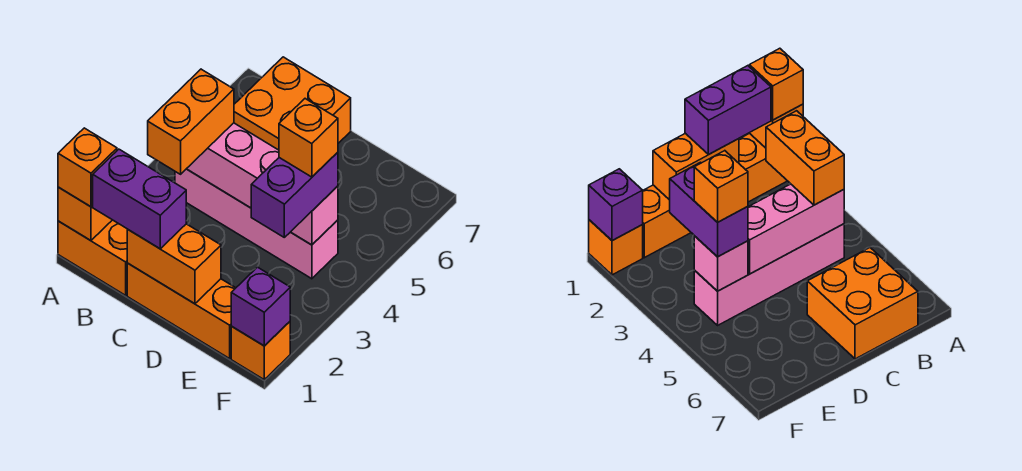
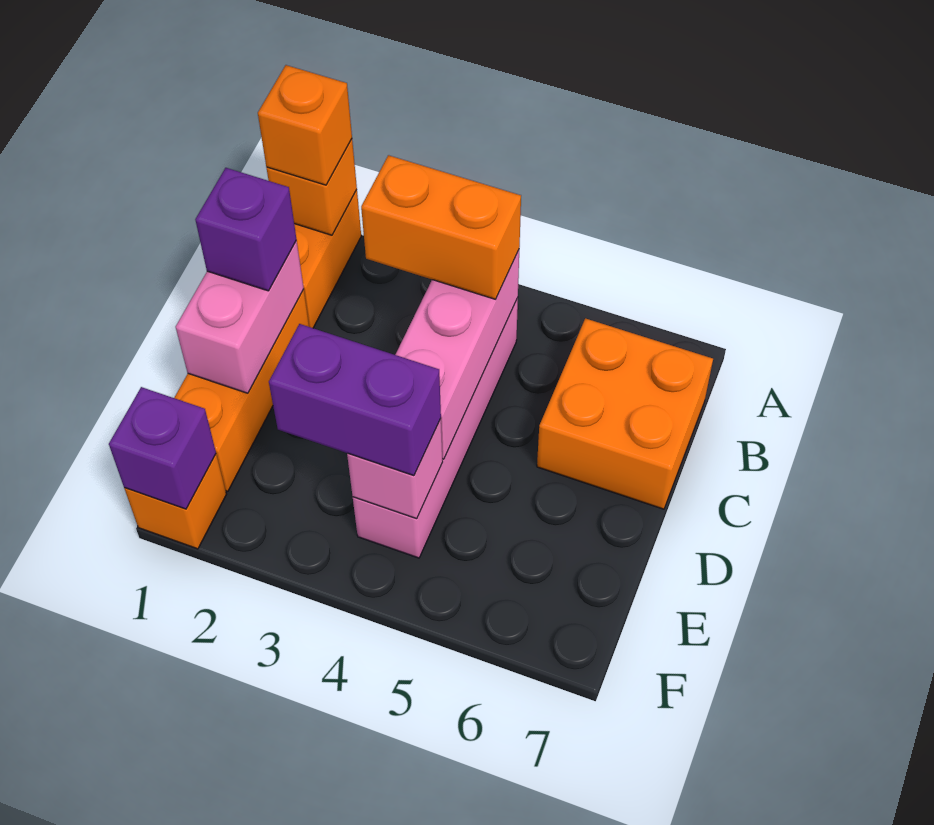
purple 1x2 brick [93,149,186,249] -> purple 1x1 brick [195,168,297,291]
orange 1x2 brick [127,224,221,304] -> pink 1x2 brick [176,241,304,393]
orange 1x1 brick [279,99,338,177] -> none

